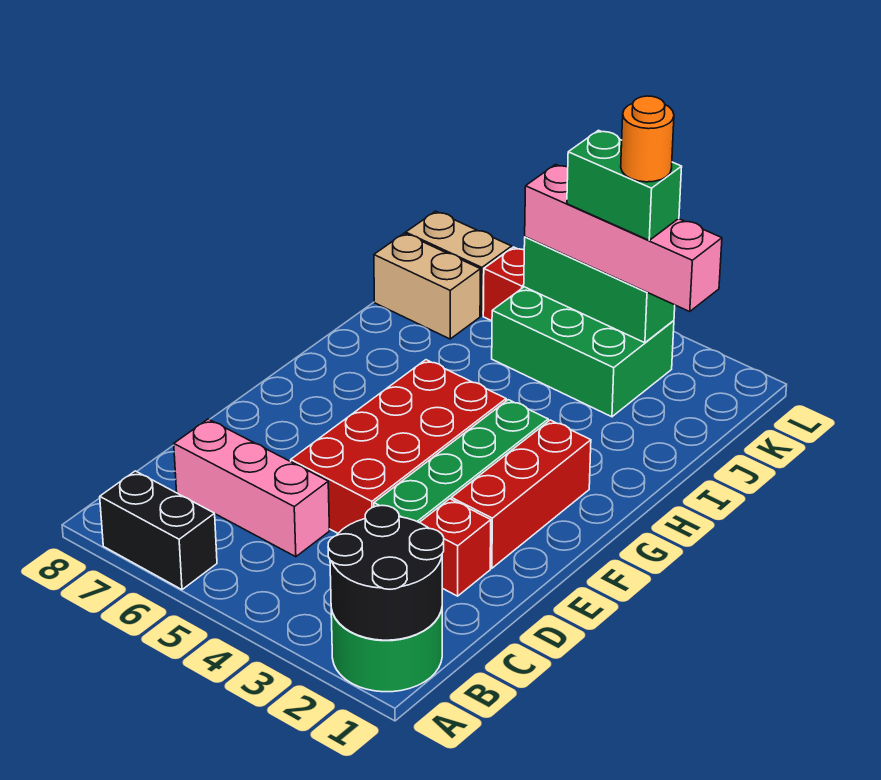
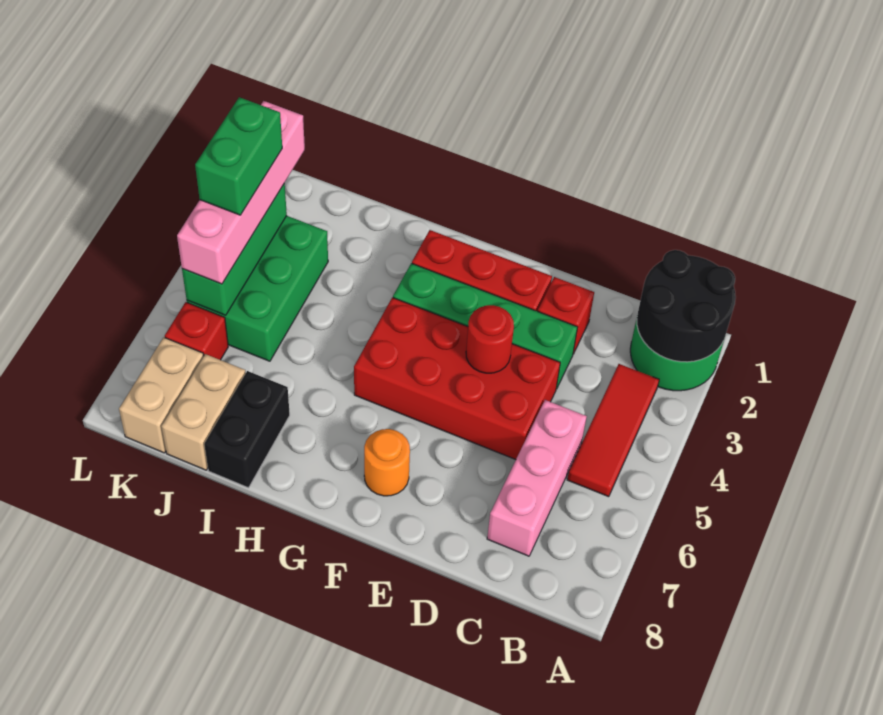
black 1x2 brick [100,471,217,590] -> black 1x2 brick moved to [204,371,290,488]
none -> red 1x3 tile [567,364,659,497]
none -> red 1x1 round brick [466,305,514,373]
orange 1x1 round brick [621,96,674,182] -> orange 1x1 round brick moved to [364,429,410,496]

